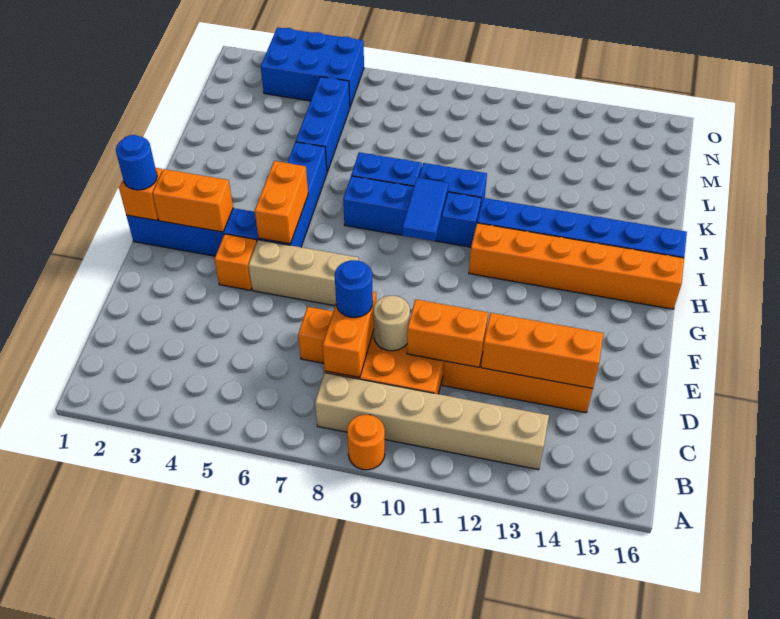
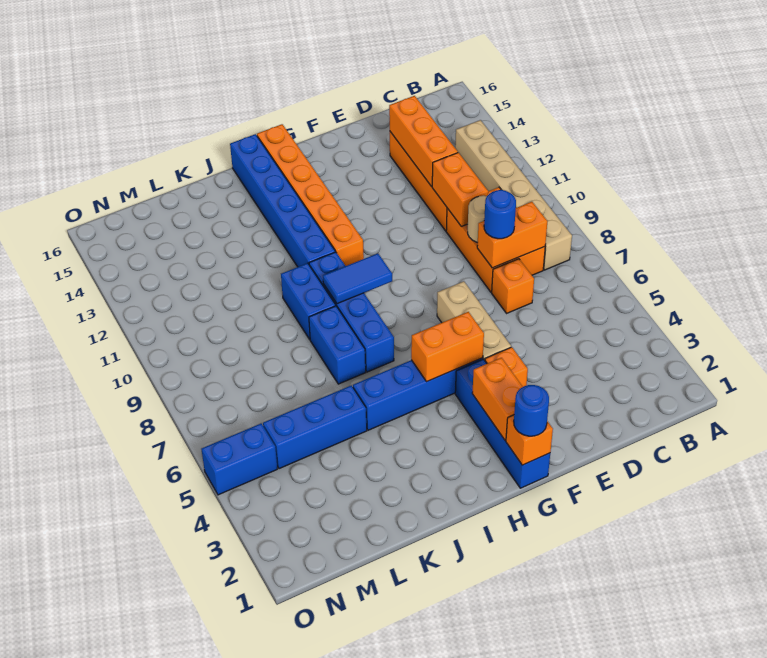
orange 1x1 round brick [347,415,385,470] -> none
blue 2x3 brick [261,27,364,106] -> blue 1x2 brick [201,423,277,495]

